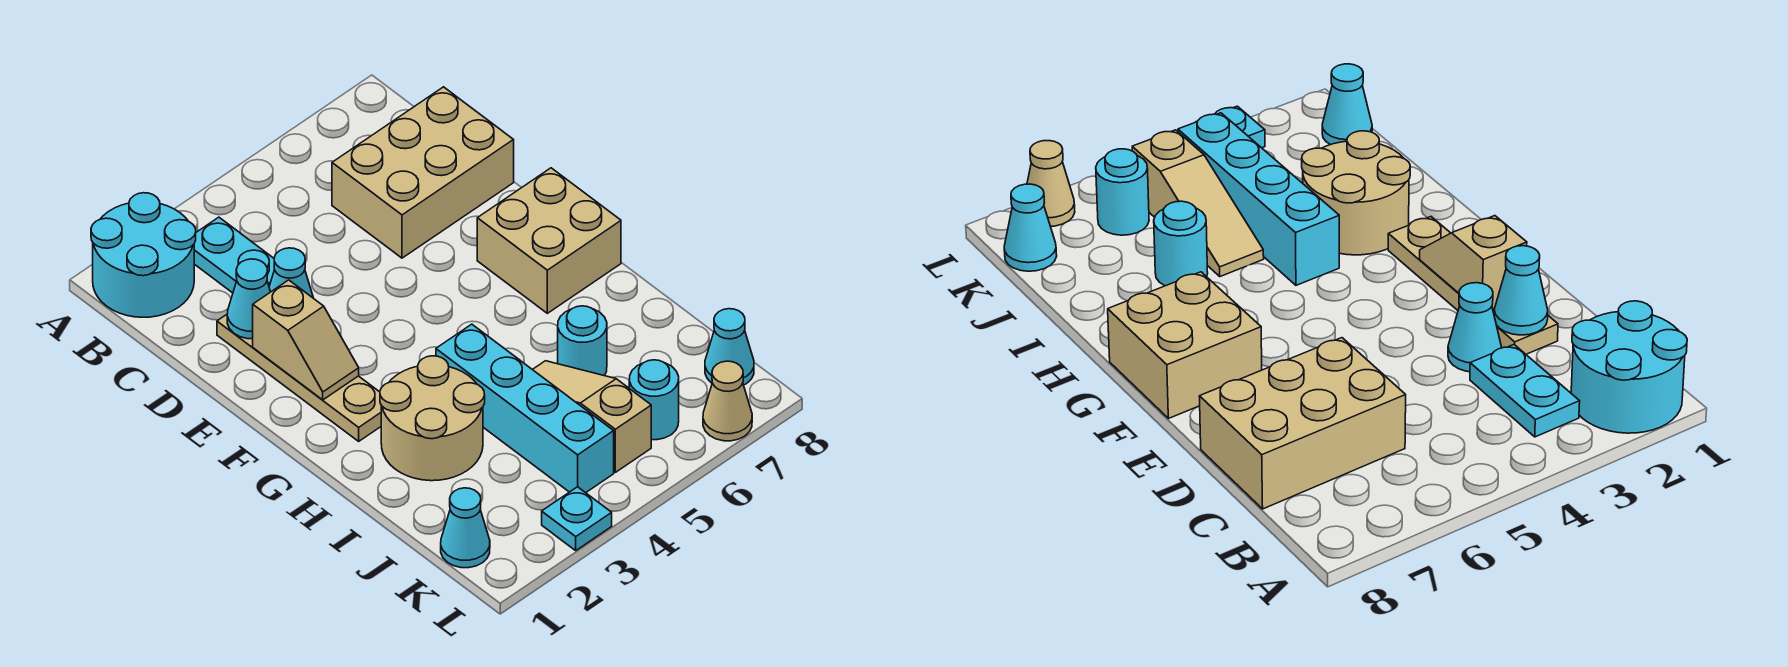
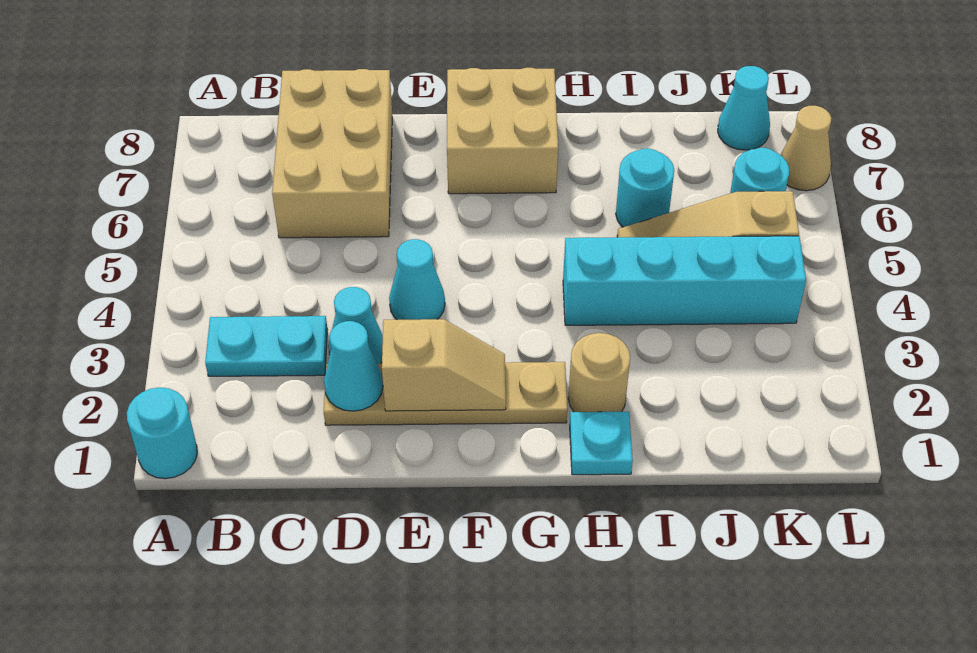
cyan 2x2 round brick [91,193,196,317] -> cyan 1x1 round brick [127,388,197,479]
tan 2x2 round brick [380,356,485,481] -> tan 1x1 round brick [568,333,630,412]
cyan 1x1 cone [441,488,490,568] -> cyan 1x1 cone moved to [389,239,445,320]
cyan 1x1 plate [542,487,612,550] -> cyan 1x1 plate moved to [570,412,633,475]

